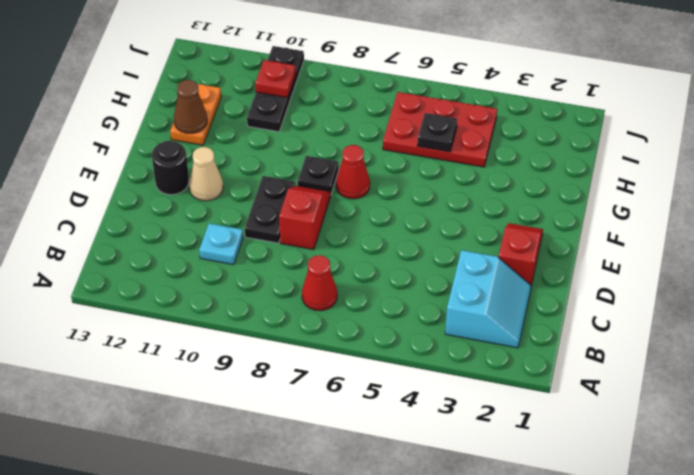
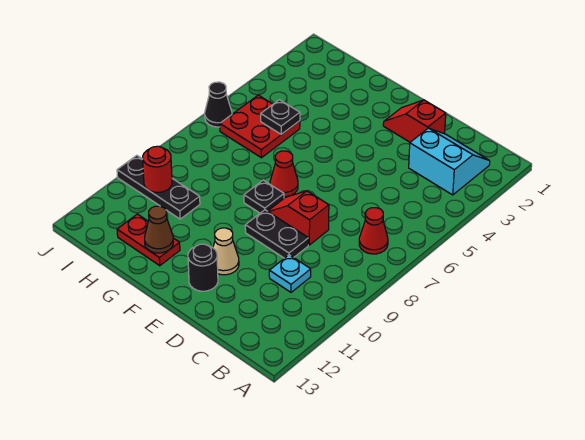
orange 1x2 plate [170,84,221,145] -> red 1x2 plate [117,214,180,266]
red 2x3 plate [383,92,497,167] -> red 2x2 plate [220,95,300,158]
red 1x1 plate [255,60,296,98] -> red 1x1 round brick [143,146,172,192]
none -> black 1x1 cone [205,82,232,127]

